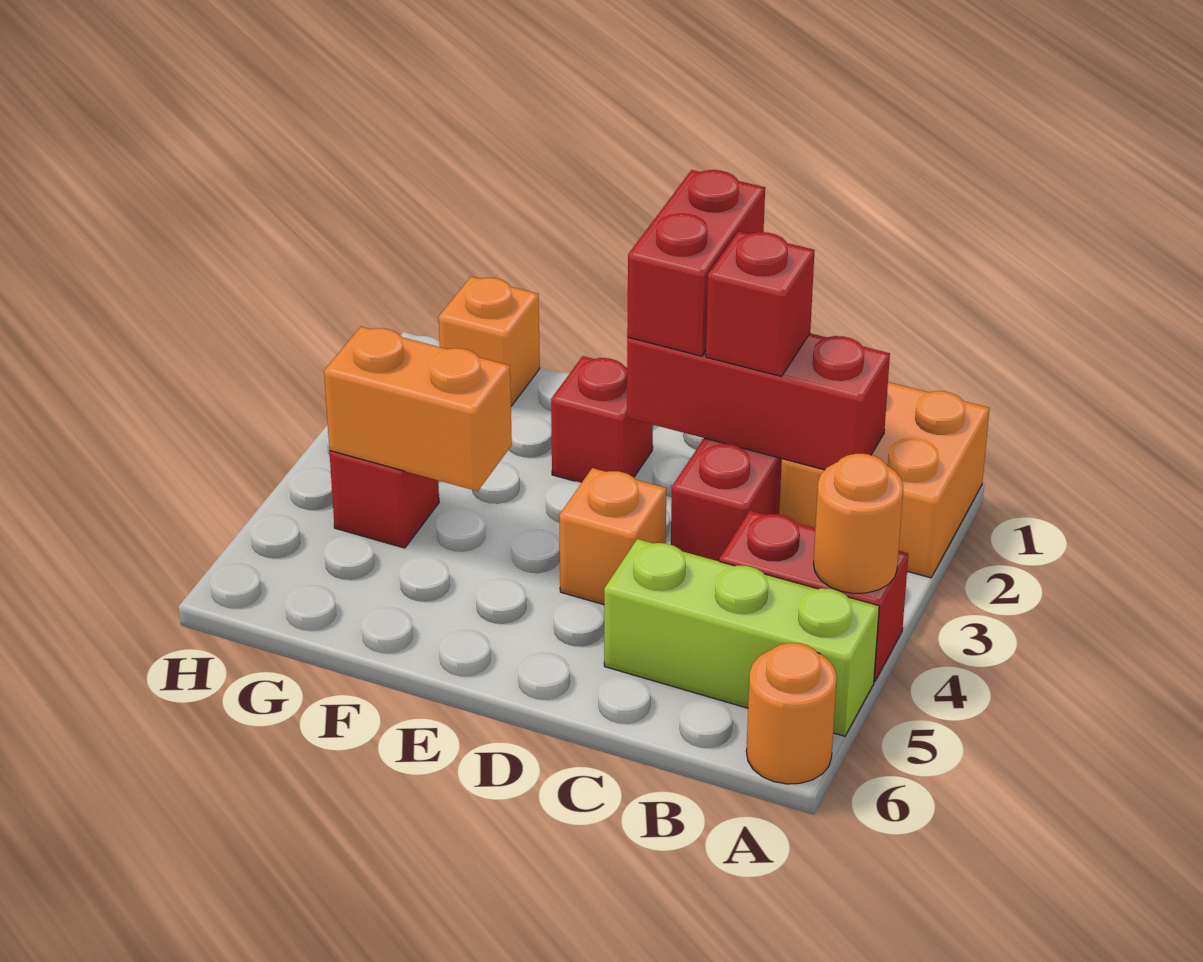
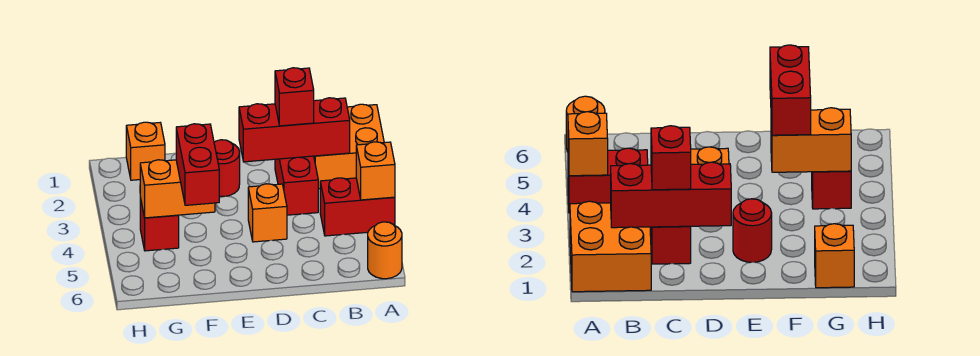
orange 1x1 round brick [814,454,903,593] -> orange 1x1 brick [356,142,395,200]
lime 1x3 brick [604,539,879,736] -> none
red 1x2 brick [627,170,765,356] -> red 1x2 brick moved to [176,124,219,205]
red 1x1 brick [551,356,653,483] -> red 1x1 round brick [214,140,240,196]

